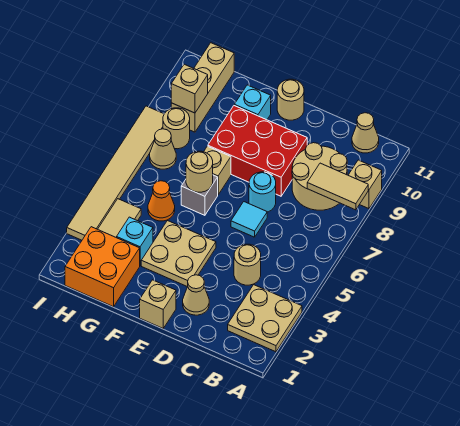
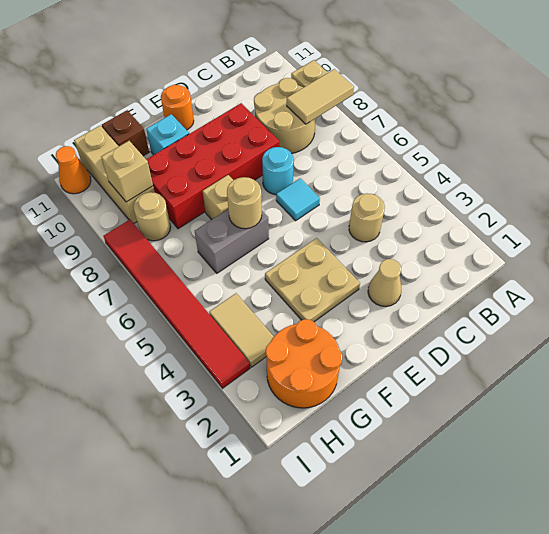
tan 2x2 plate [228,285,302,352] -> none
tan 1x1 cone [352,113,379,153] -> none
red 2x3 brick [208,106,307,196] -> red 2x4 brick [146,103,279,229]
tan 1x1 brick [140,280,176,328] -> none
tan 1x1 round brick [277,79,304,120] -> orange 1x1 round brick [161,85,194,130]
grey 1x1 brick [181,175,218,215] -> grey 1x2 brick [195,210,269,273]
orange 2x2 brick [65,227,140,307] -> orange 2x2 round brick [266,319,342,408]
cyan 1x1 brick [117,217,153,265] -> none
orange 1x1 cone [148,181,175,221] -> orange 1x1 cone moved to [56,146,91,194]
none -> brown 1x1 brick [102,110,149,156]
tan 1x1 cone [150,129,176,169] -> none
tan 1x6 tile [67,106,164,240] -> red 1x6 tile [104,220,250,388]

